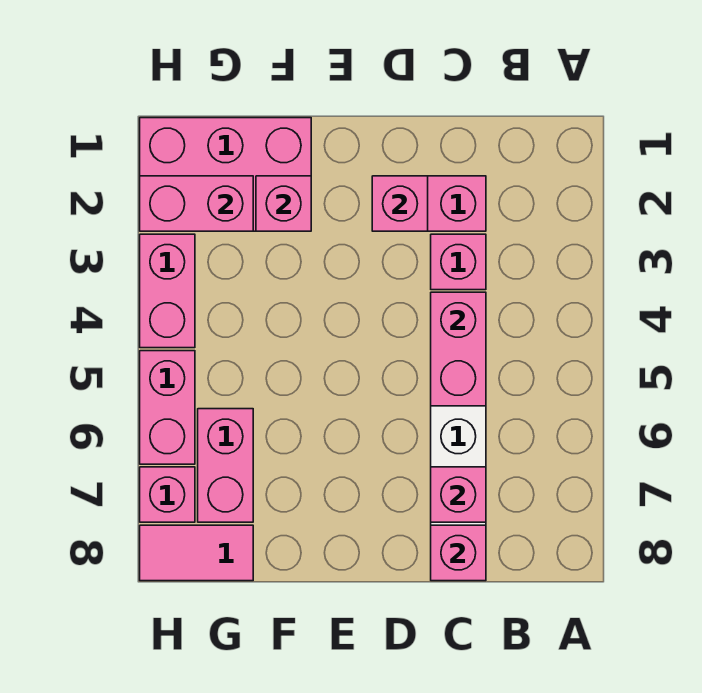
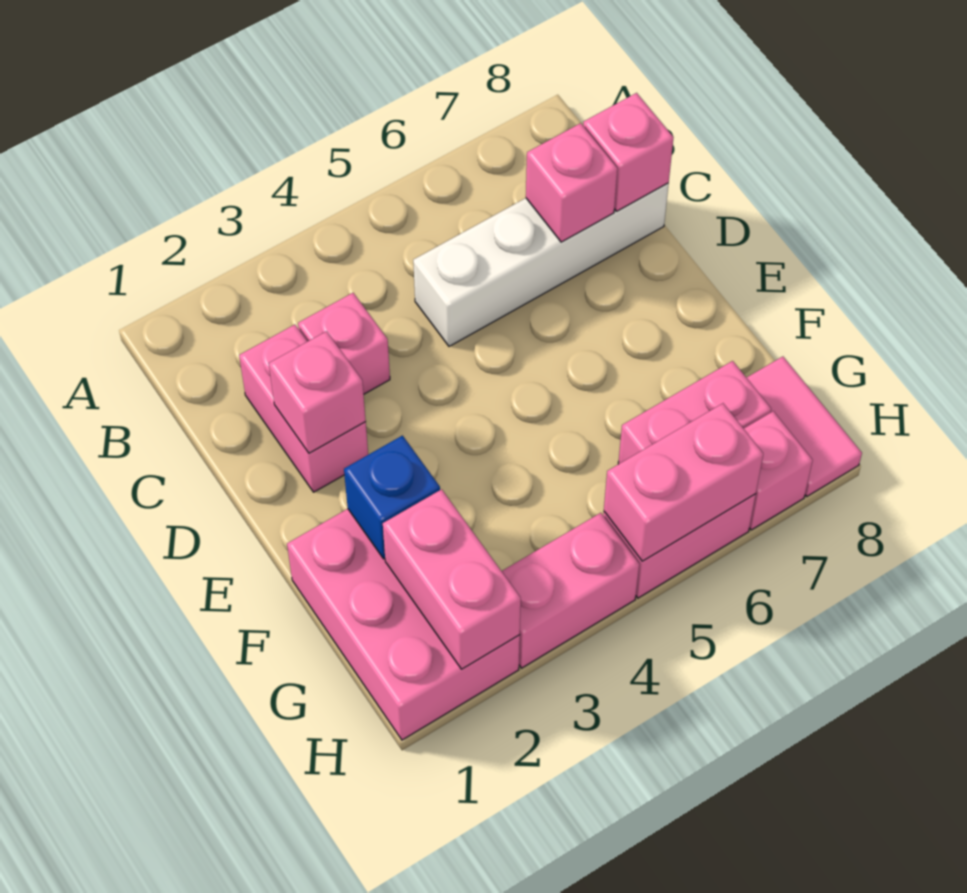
pink 1x2 brick [431,292,486,406] -> pink 1x2 brick moved to [604,403,763,561]
pink 1x1 brick [256,176,311,231] -> blue 1x1 brick [344,436,440,559]

